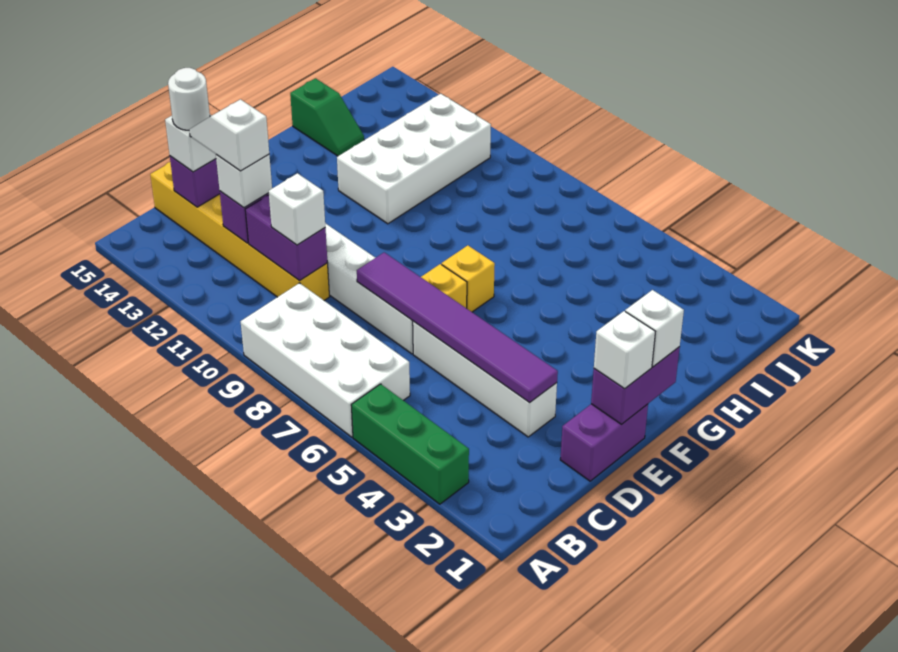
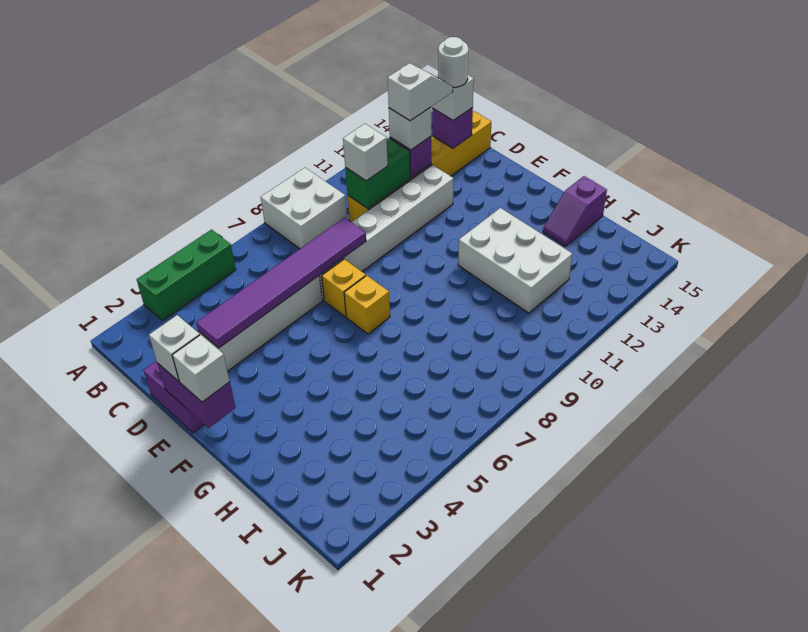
white 2x4 brick [241,283,410,437] -> white 2x2 brick [261,168,347,249]
purple 1x2 brick [245,195,327,281] -> green 1x2 brick [345,138,410,209]
white 2x4 brick [337,94,491,224] -> white 2x3 brick [458,208,572,313]
green 1x2 slope [290,78,364,156] -> purple 1x2 slope [543,176,607,246]

